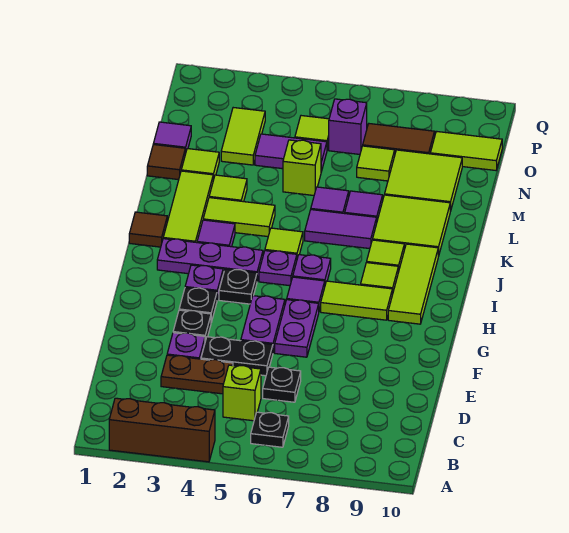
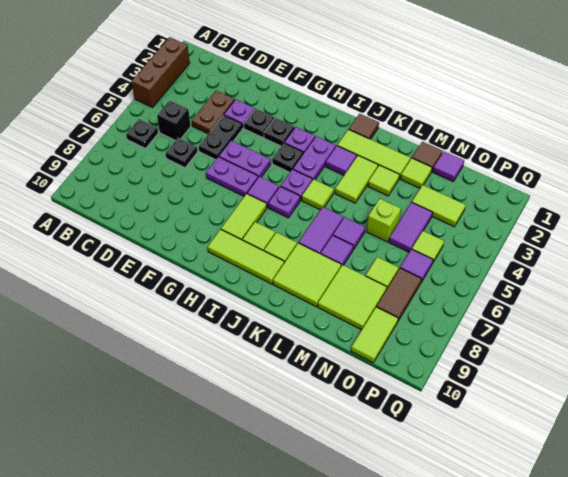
lime 1x1 brick [223,365,261,421] -> black 1x1 brick [157,100,191,141]
purple 1x3 plate [157,239,263,281] -> purple 1x2 plate [293,136,336,180]
purple 1x1 brick [329,99,367,154] -> purple 1x1 tile [400,249,433,282]

